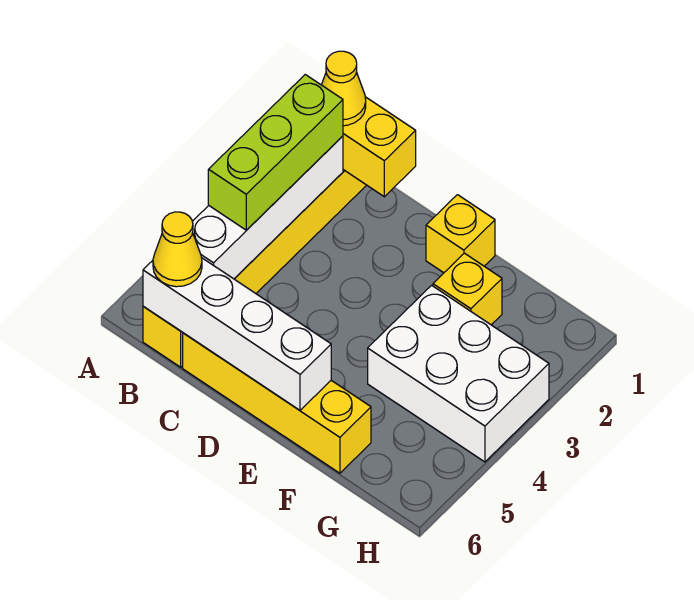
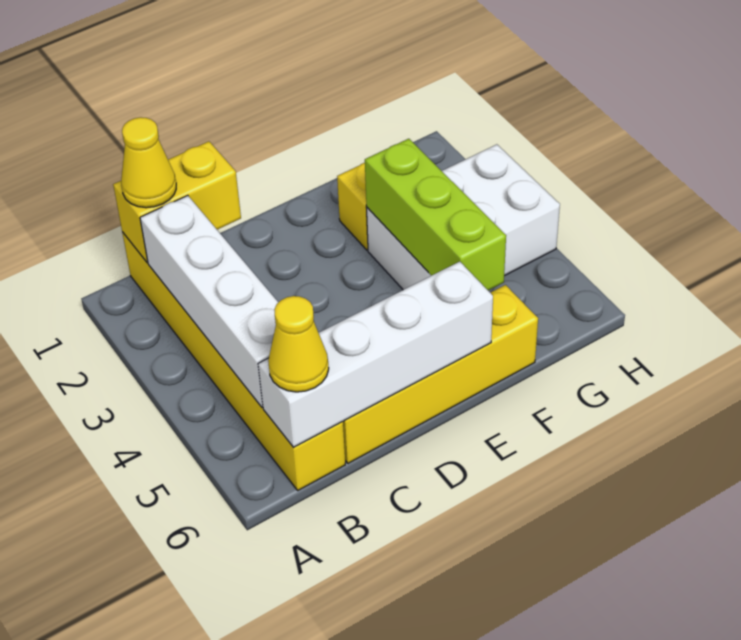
lime 1x3 brick [208,75,343,230] -> lime 1x3 brick moved to [365,139,506,291]
yellow 1x1 brick [426,195,495,273] -> none

